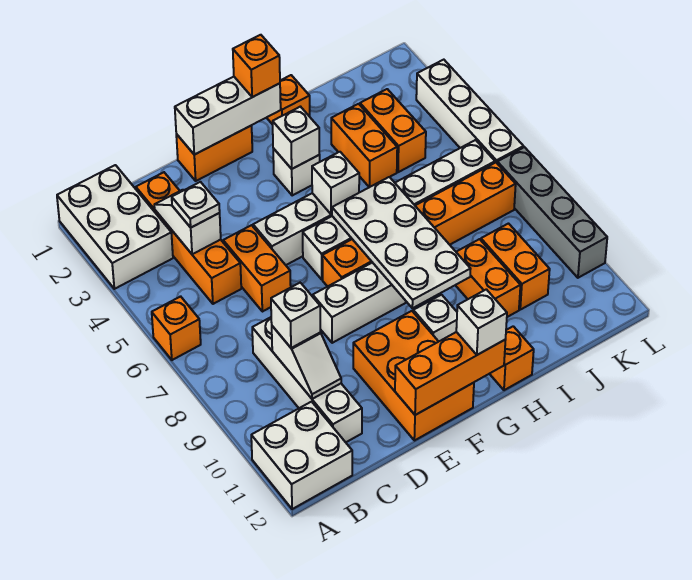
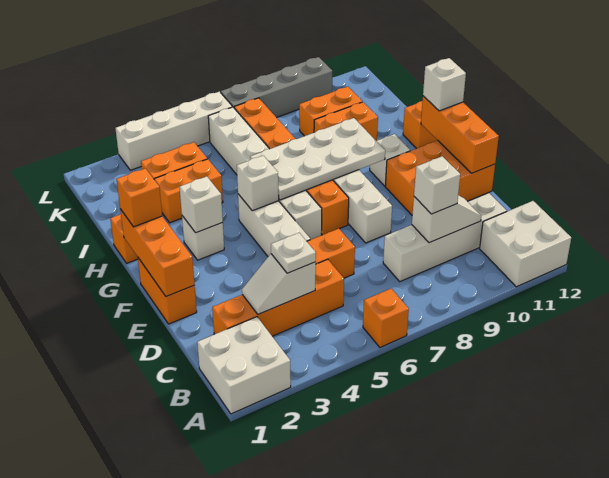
white 2x3 brick [57,165,173,289] -> white 2x2 brick [197,317,291,414]
white 1x3 brick [175,77,281,155] -> orange 1x3 brick [120,209,195,297]

